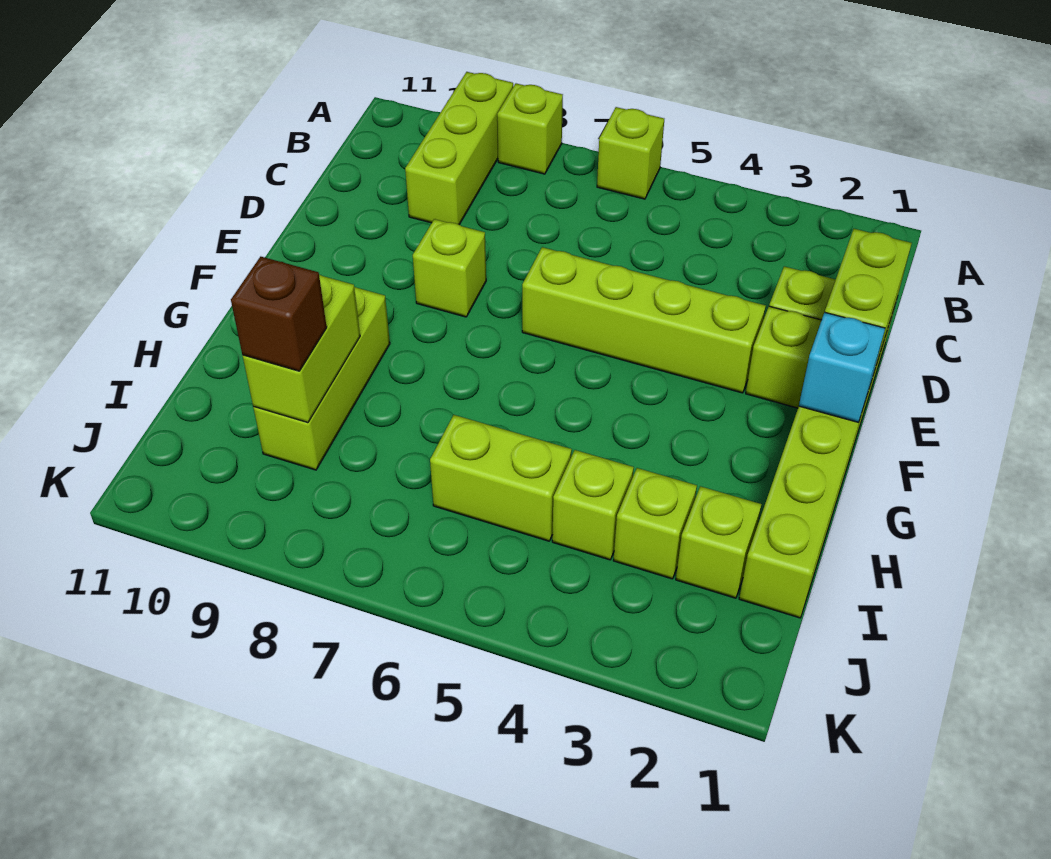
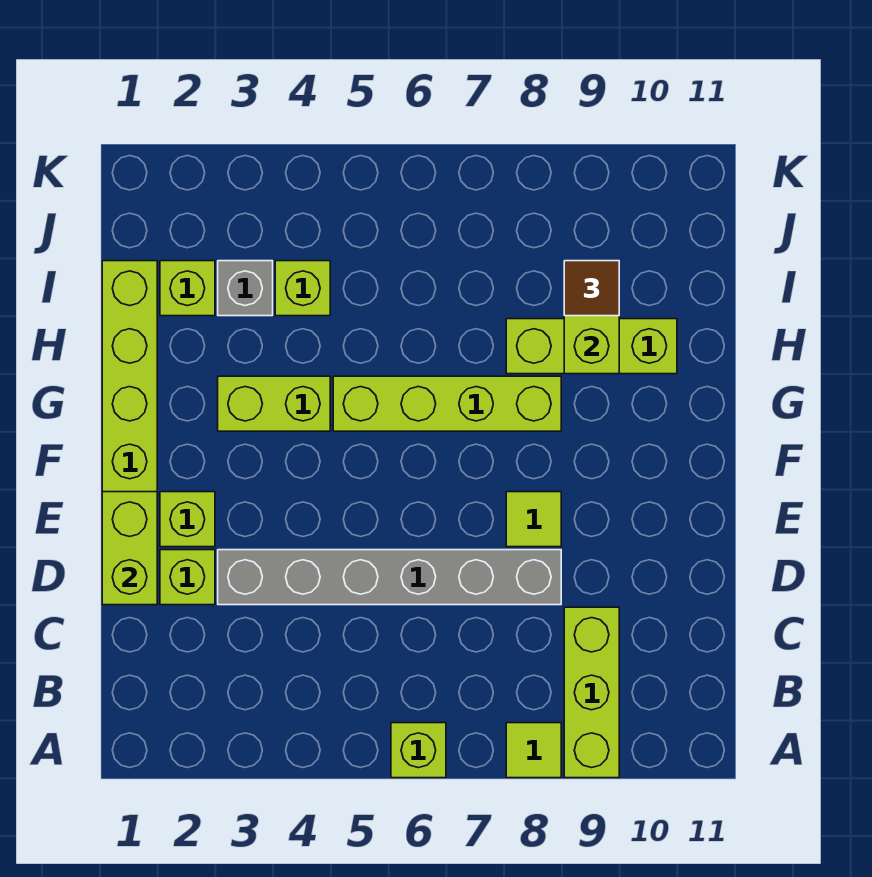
lime 1x1 brick [497,83,563,174] -> lime 1x1 tile [506,723,561,778]
none -> grey 1x6 brick [218,550,561,605]
lime 1x4 brick [522,247,766,393] -> lime 1x4 brick moved to [333,376,561,431]
lime 1x1 brick [413,219,486,317] -> lime 1x1 tile [506,492,561,547]
cyan 1x1 brick [799,312,885,423] -> none
lime 1x3 brick [253,287,390,470] -> lime 1x3 brick turned to [506,319,677,374]
lime 1x1 brick [613,468,697,579] -> grey 1x1 brick [218,261,273,316]
lime 1x2 brick [430,415,572,541] -> lime 1x2 brick moved to [218,376,330,431]
brown 1x1 brick [231,257,327,371] -> brown 1x1 tile [564,261,619,316]

